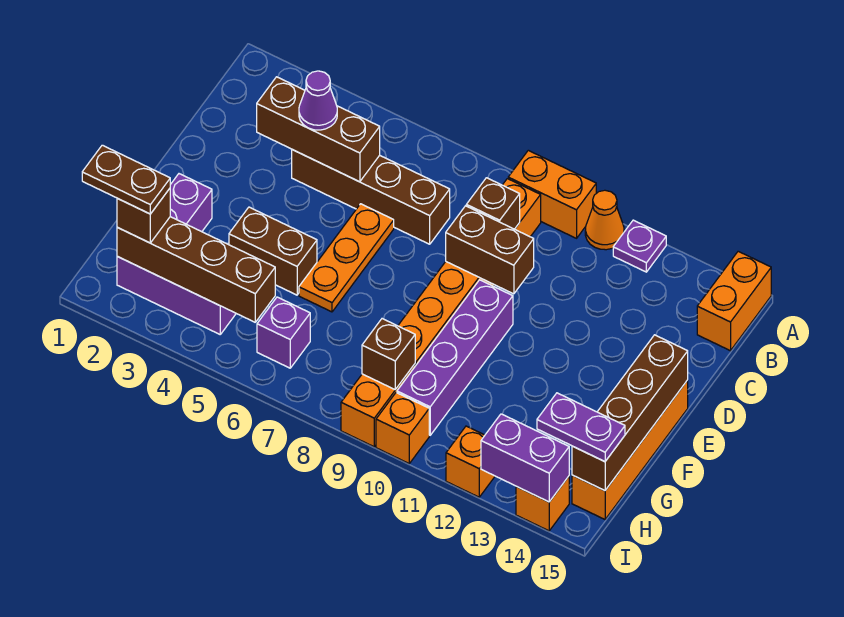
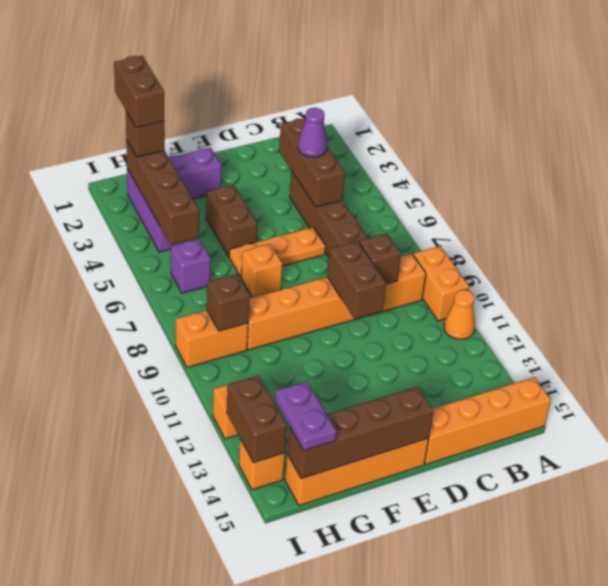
purple 1x1 plate [613,220,666,272] -> none
orange 1x2 brick [697,251,771,351] -> orange 1x4 brick [425,377,551,464]
purple 1x4 brick [397,280,513,435] -> none
brown 1x2 plate [82,145,170,214] -> brown 1x2 brick [114,56,164,128]
orange 1x1 brick [376,393,429,463] -> orange 1x1 brick moved to [241,244,283,297]
purple 1x2 brick [481,414,569,502] -> brown 1x2 brick [227,376,287,463]

